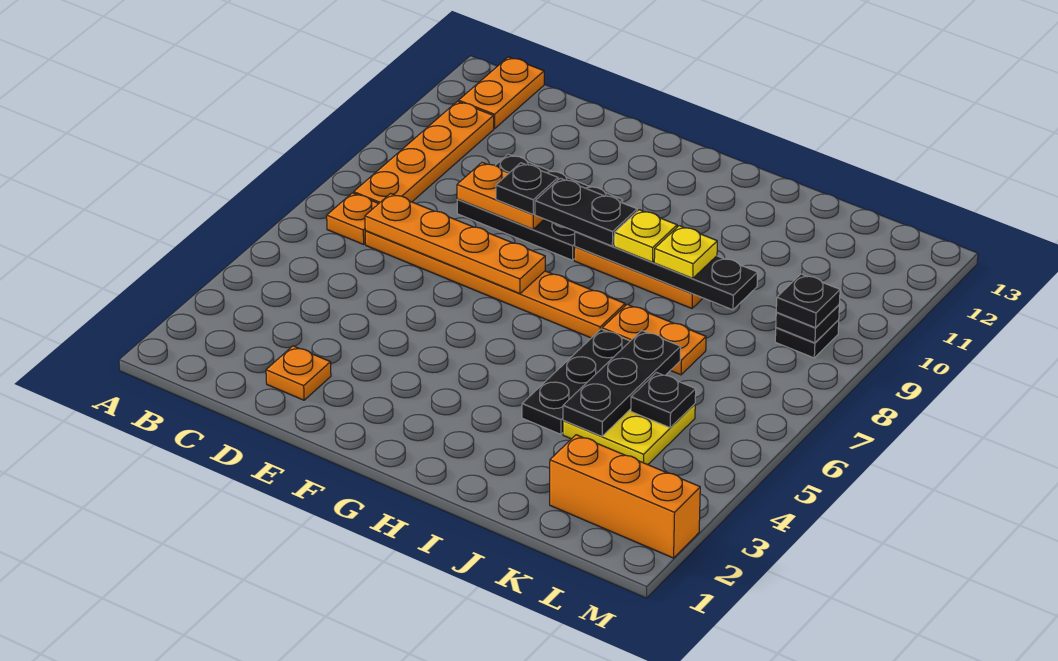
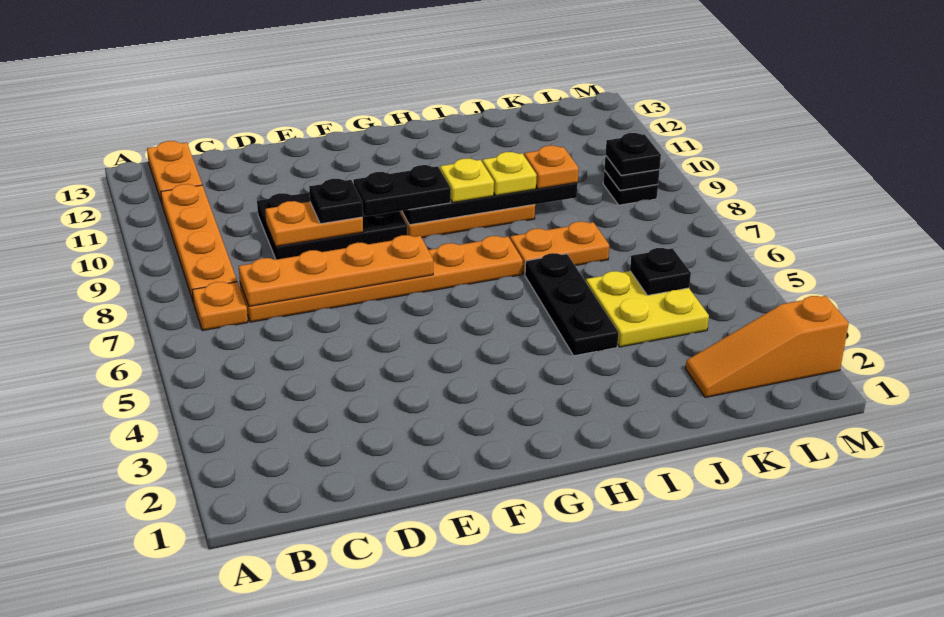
orange 1x1 plate [266,346,331,400] -> orange 1x1 plate moved to [524,146,579,189]
black 1x3 plate [563,331,681,436] -> none
orange 1x3 brick [550,435,700,558] -> orange 1x3 slope [686,296,849,397]

